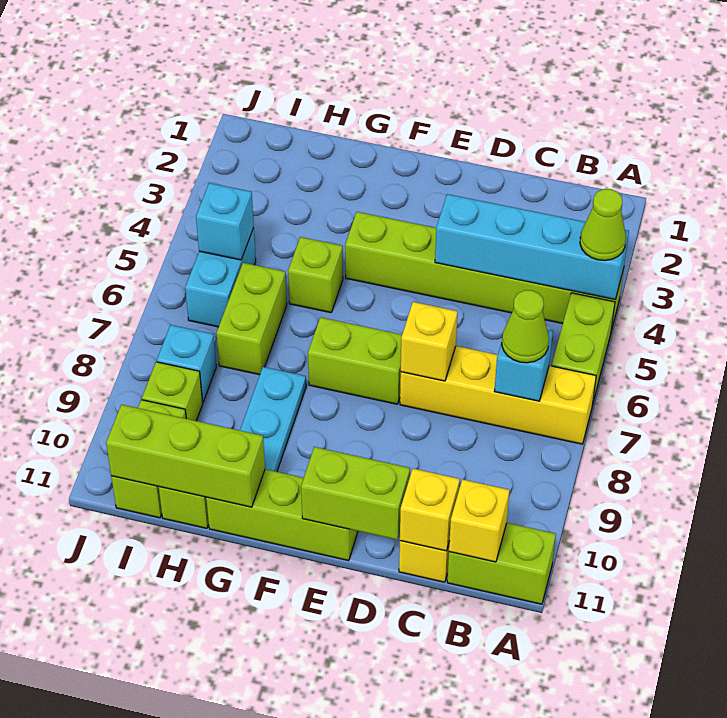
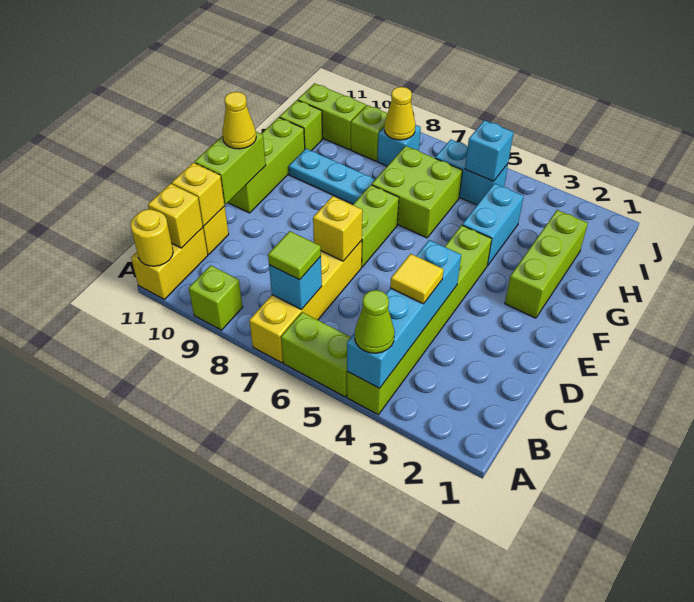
lime 1x2 brick [447,523,556,604] -> yellow 1x2 brick [131,228,208,299]
none -> yellow 1x1 round brick [131,209,173,266]
lime 1x1 cone [502,290,549,363] -> lime 1x1 tile [268,231,321,280]
none -> yellow 1x1 tile [390,254,444,304]
none -> yellow 1x1 cone [222,92,256,149]
none -> cyan 1x2 brick [462,183,524,266]
lime 1x1 brick [288,237,343,313] -> lime 1x1 brick moved to [189,265,243,330]
lime 1x3 brick [106,405,265,507] -> lime 1x3 brick moved to [505,210,588,318]
lime 1x2 brick [217,263,287,375] -> lime 2x2 brick [372,146,463,238]
none -> yellow 1x1 cone [384,87,415,140]

